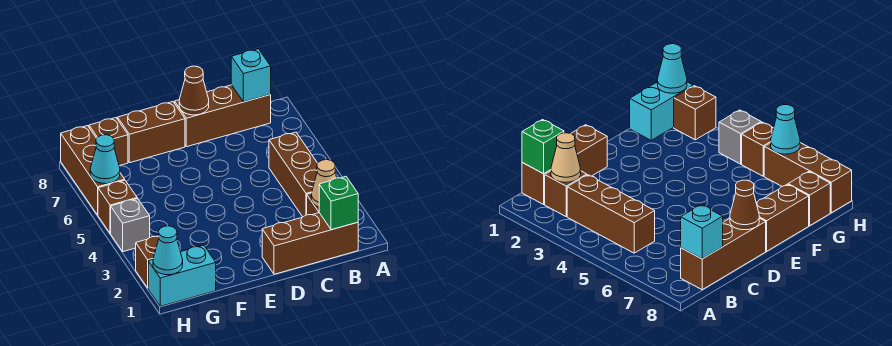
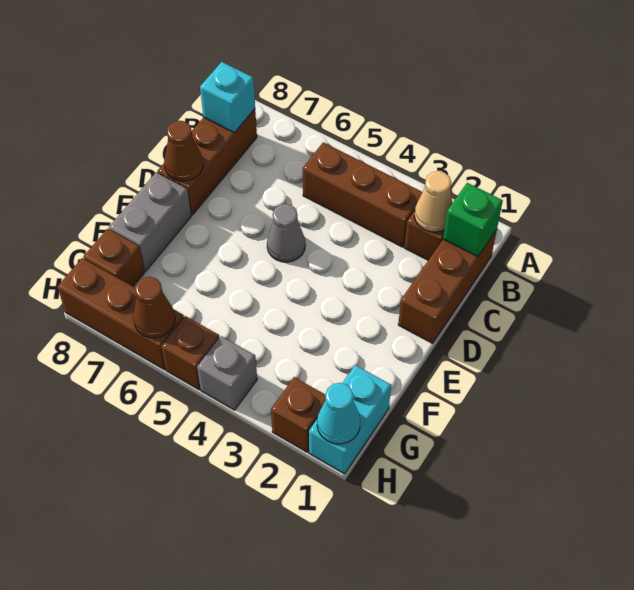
none -> grey 1x1 cone [267,204,305,262]
brown 1x2 brick [118,102,185,163] -> grey 1x2 brick [109,172,191,271]
cyan 1x1 cone [90,135,120,184] -> brown 1x1 cone [133,277,175,338]

